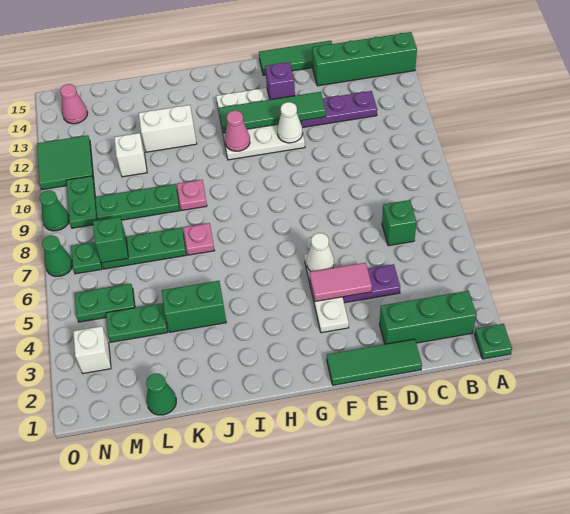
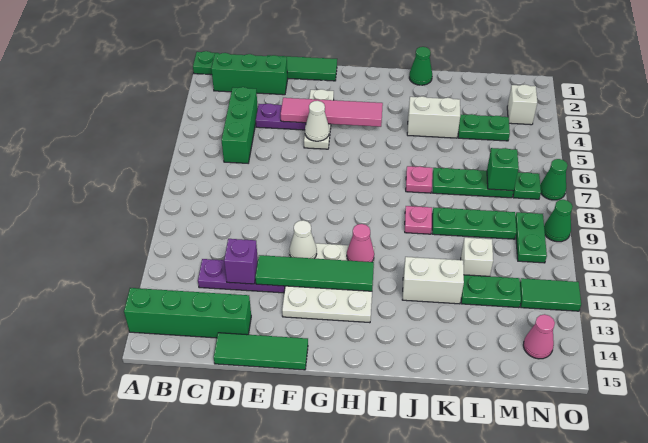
green 1x1 brick [382,200,416,246] -> green 1x3 brick [221,87,258,163]
pink 1x2 tile [309,263,372,301] -> pink 1x4 tile [281,98,383,127]
purple 1x1 brick [265,62,295,100] -> purple 1x1 brick moved to [224,239,258,284]
green 1x2 brick [162,281,226,332] -> white 1x2 brick [407,96,460,138]
green 1x1 cone [146,374,176,415] -> green 1x1 cone moved to [409,47,432,85]
green 1x2 plate [75,284,135,322] -> green 1x2 plate moved to [461,275,521,308]
green 2x2 tile [37,135,94,190] -> green 1x2 tile [520,278,581,311]

